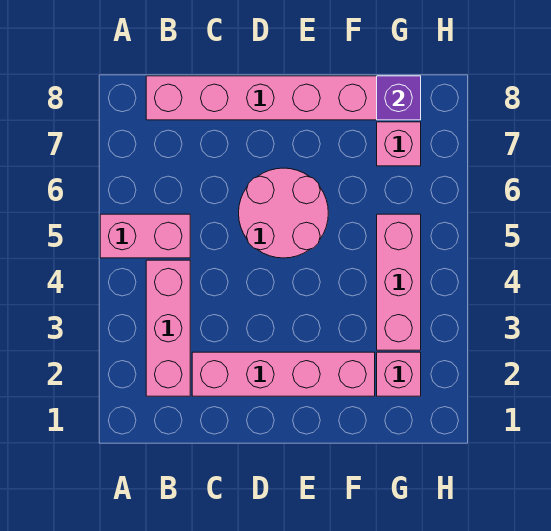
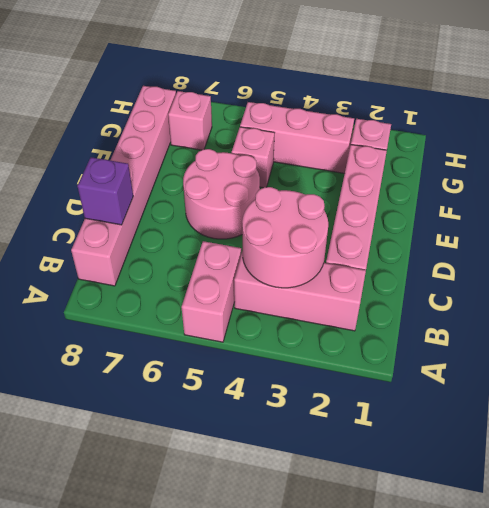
none -> pink 2x2 round brick [242,187,328,288]
none -> pink 1x1 brick [232,127,274,188]
purple 1x1 brick [377,76,421,120] -> purple 1x1 brick moved to [77,157,133,225]

